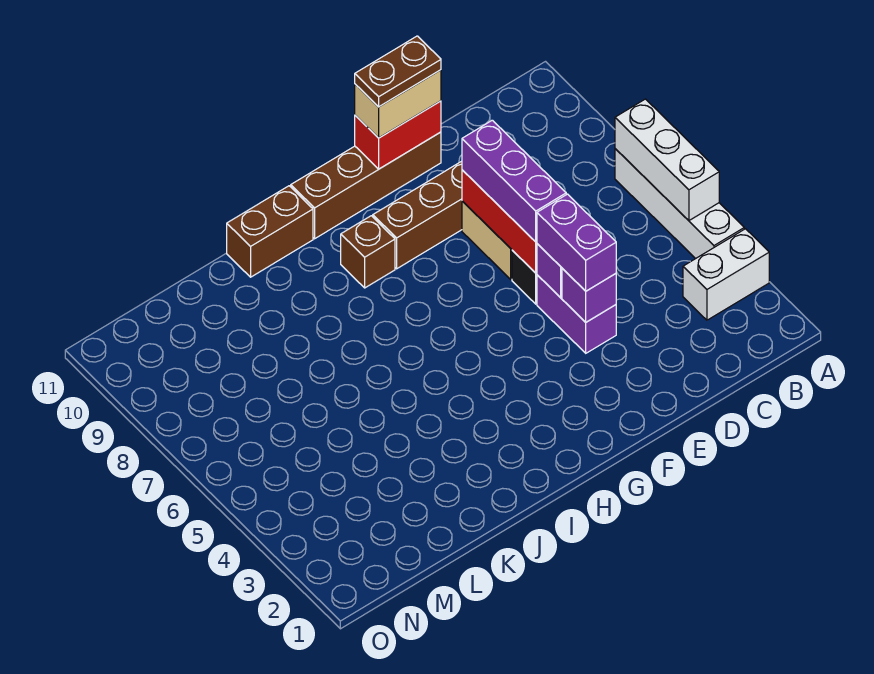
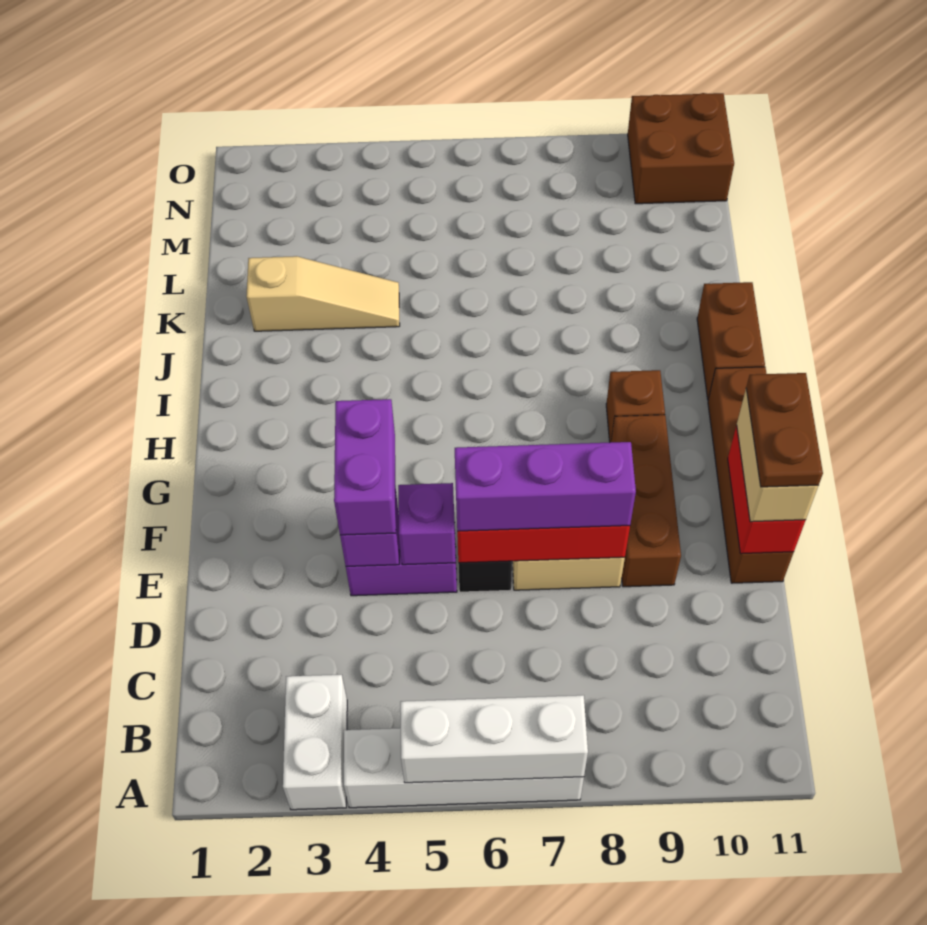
purple 1x2 brick [537,194,616,291] -> purple 1x2 brick turned to [334,399,396,535]
none -> tan 1x3 slope [246,256,400,331]
none -> brown 2x2 brick [628,93,734,204]

